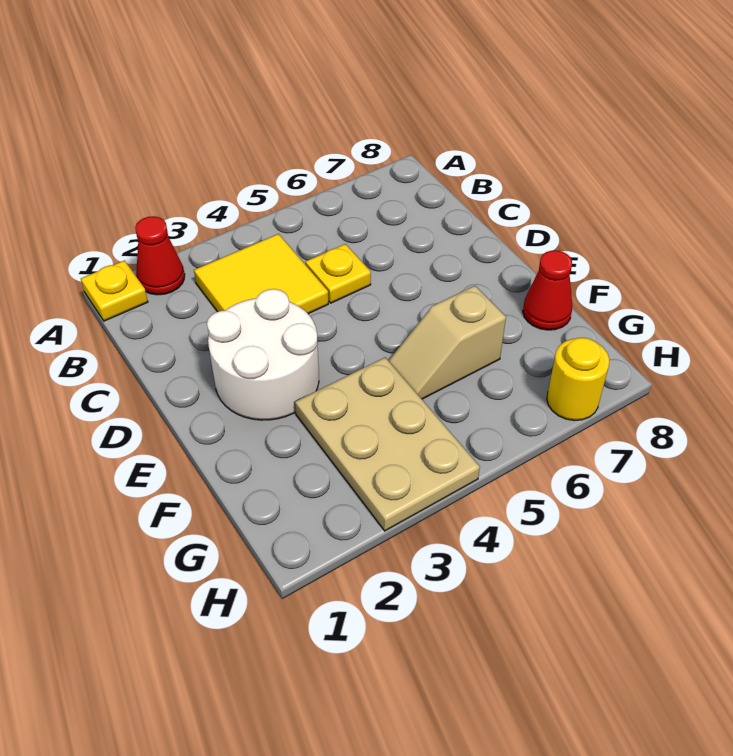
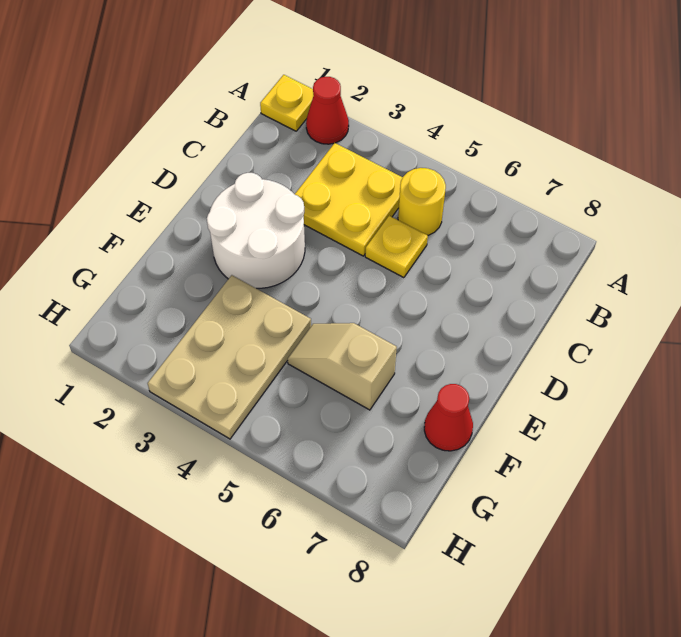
yellow 2x2 tile [194,234,328,314] -> yellow 2x2 plate [295,143,403,256]
yellow 1x1 round brick [547,338,610,421] -> yellow 1x1 round brick moved to [398,168,446,235]

